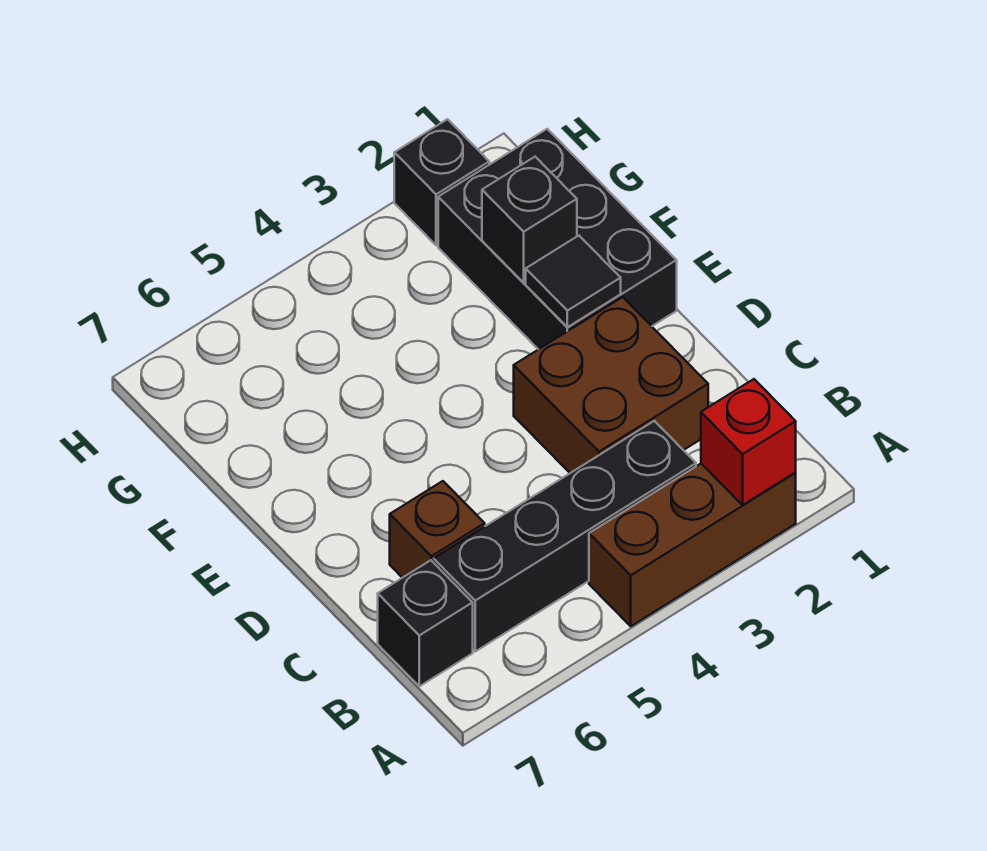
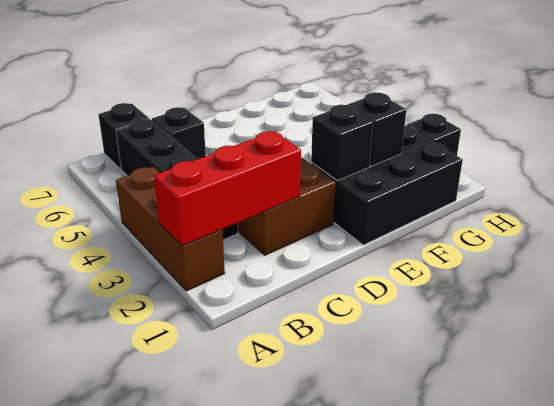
red 1x1 brick [701,379,796,505] -> red 1x3 brick [154,131,301,246]
brown 1x1 brick [390,481,485,578] -> black 1x1 brick [152,107,206,159]
black 1x1 tile [526,236,621,327] -> black 1x1 brick [311,105,373,181]

